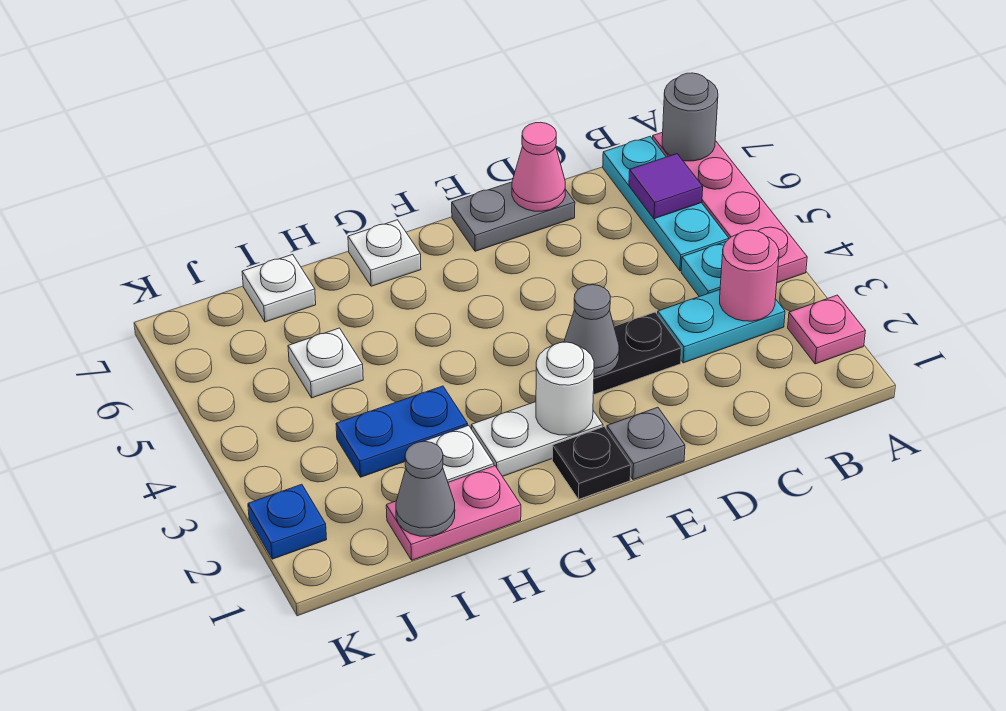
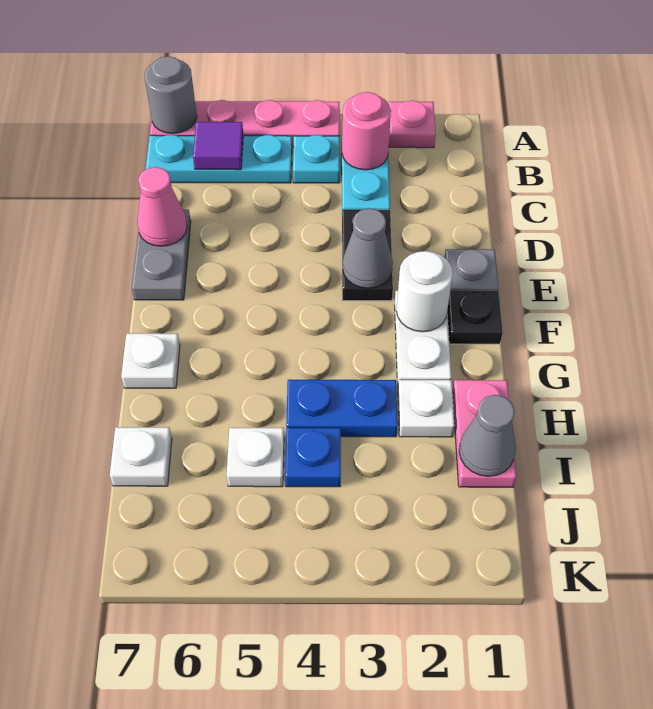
blue 1x2 plate [336,386,468,477] -> blue 1x2 plate turned to [286,380,398,437]
blue 1x1 plate [248,484,327,559] -> blue 1x1 plate moved to [285,428,341,487]

